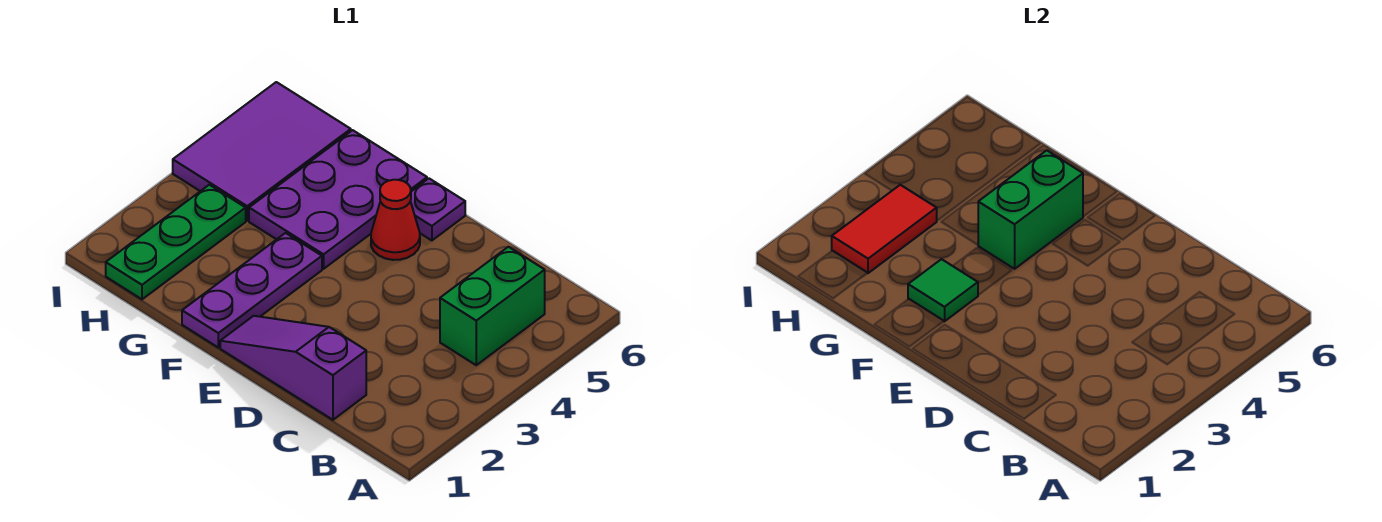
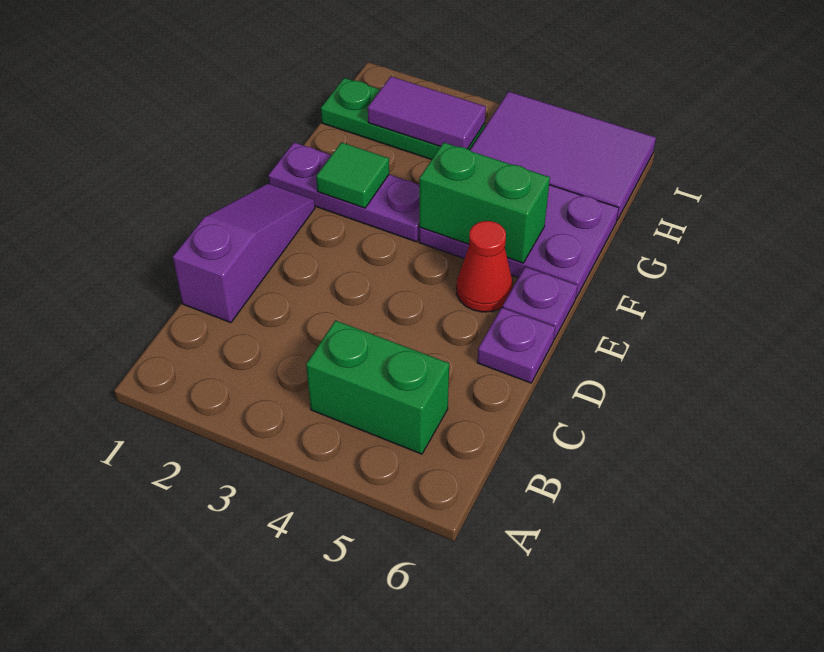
none -> purple 1x1 plate [477,308,555,383]
red 1x2 tile [832,185,937,273] -> purple 1x2 tile [368,76,486,149]

